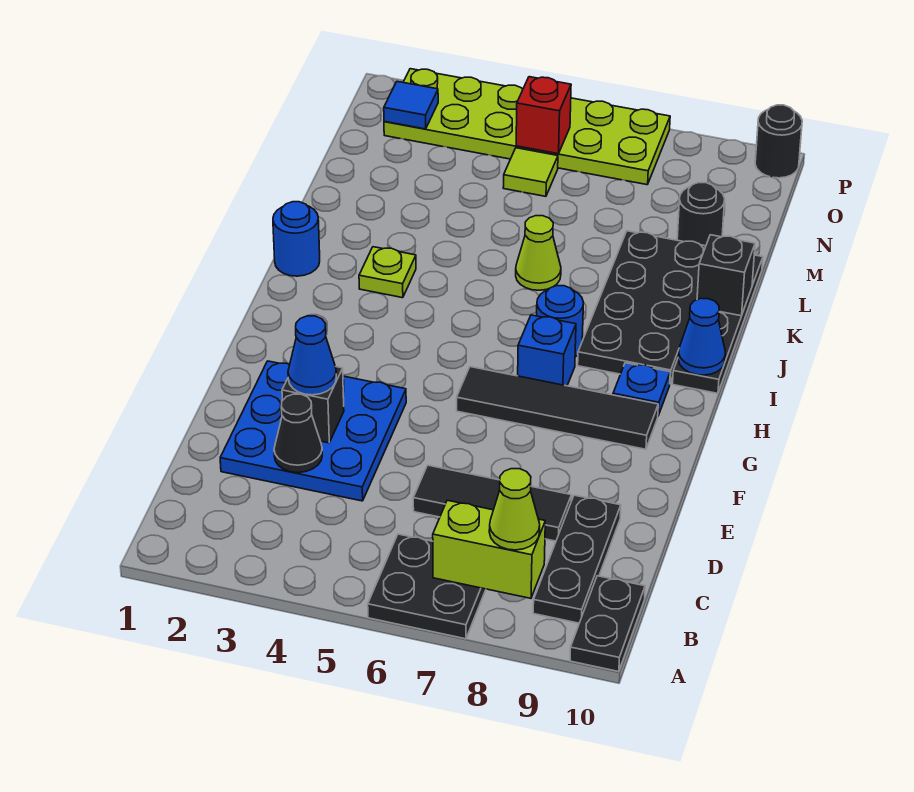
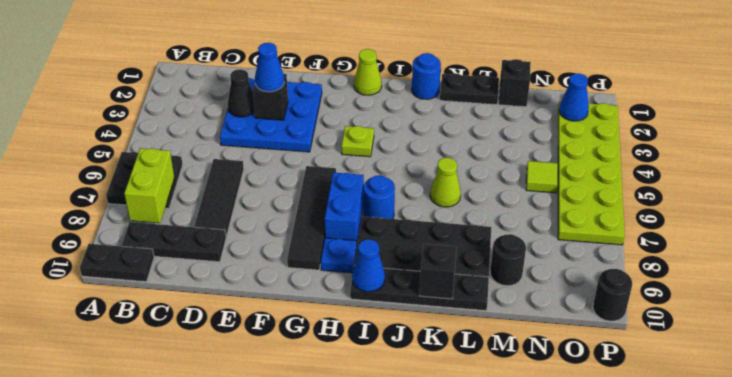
lime 1x1 cone [489,469,540,550] -> lime 1x1 cone moved to [354,49,382,95]
blue 1x1 brick [518,315,576,386] -> blue 1x2 brick [325,173,364,243]
lime 1x1 plate [359,247,416,298] -> lime 1x1 plate moved to [342,126,374,157]
none -> black 1x2 plate [440,73,499,105]
none -> black 1x1 brick [499,59,531,107]
blue 1x1 tile [384,81,438,129] -> blue 1x1 cone [559,73,589,121]
red 1x1 brick [516,77,571,154] -> none

